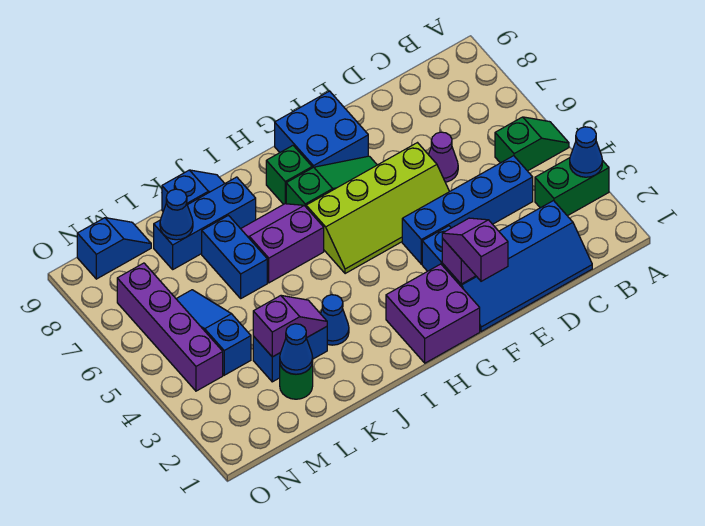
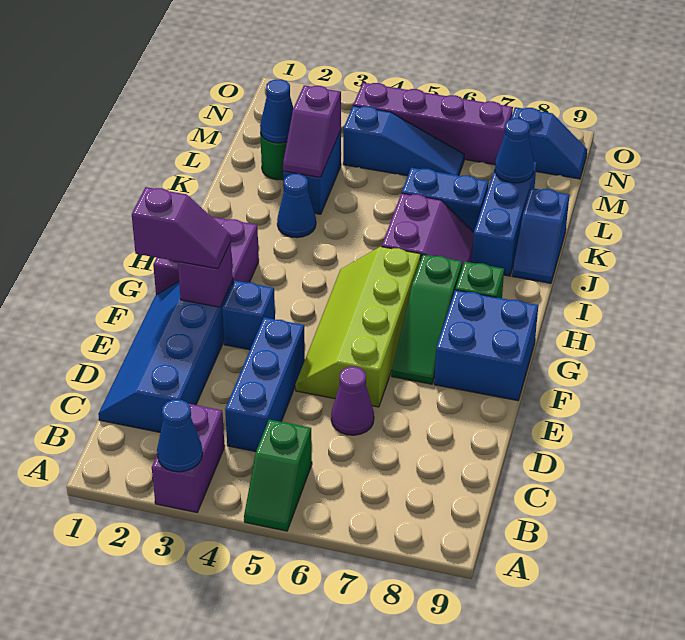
green 1x2 brick [535,158,609,216] -> purple 1x2 brick [152,404,225,512]
blue 1x4 brick [402,156,533,264] -> blue 1x3 brick [225,318,305,452]
blue 1x2 slope [77,218,151,279] -> blue 1x2 slope turned to [511,107,587,179]

